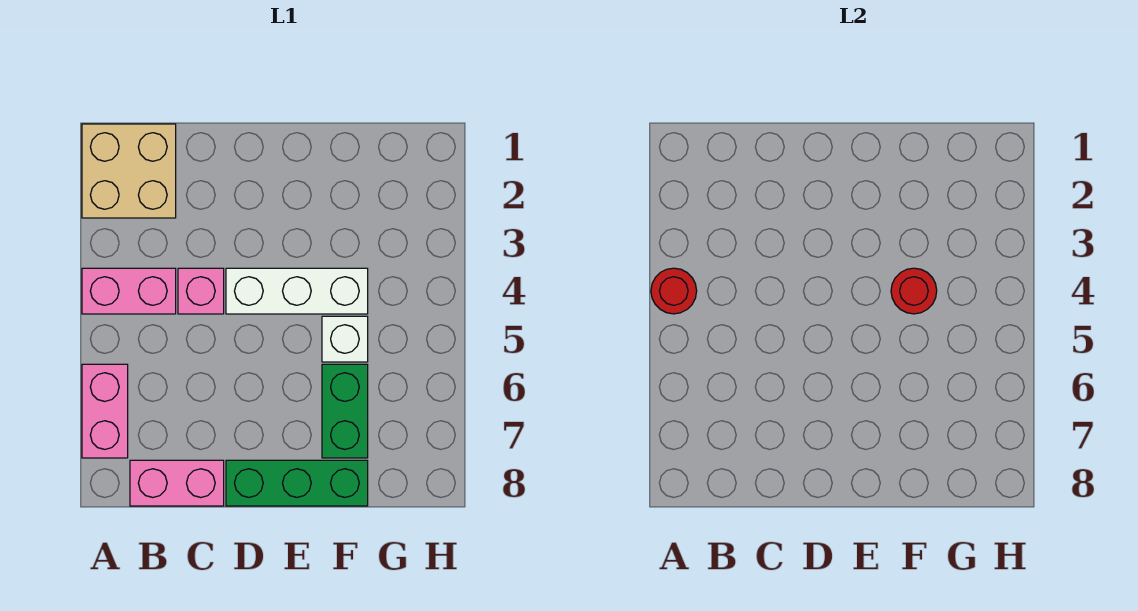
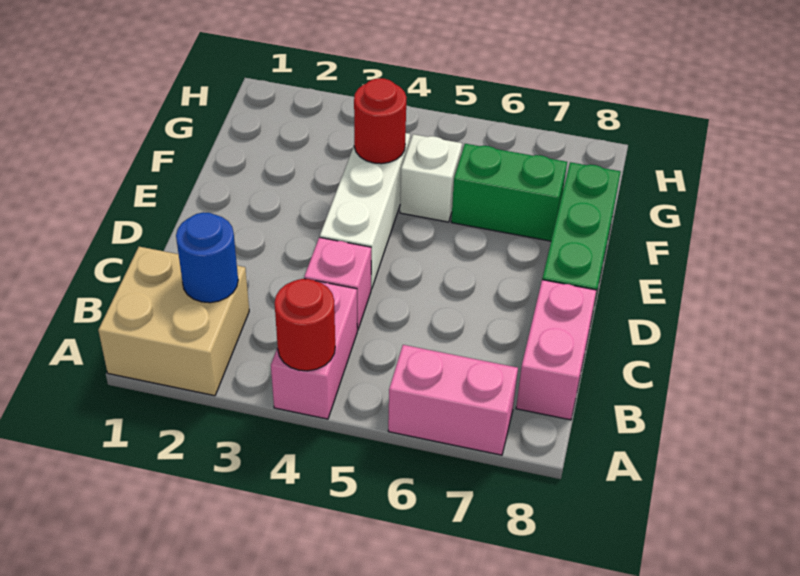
none -> blue 1x1 round brick [176,212,238,303]

